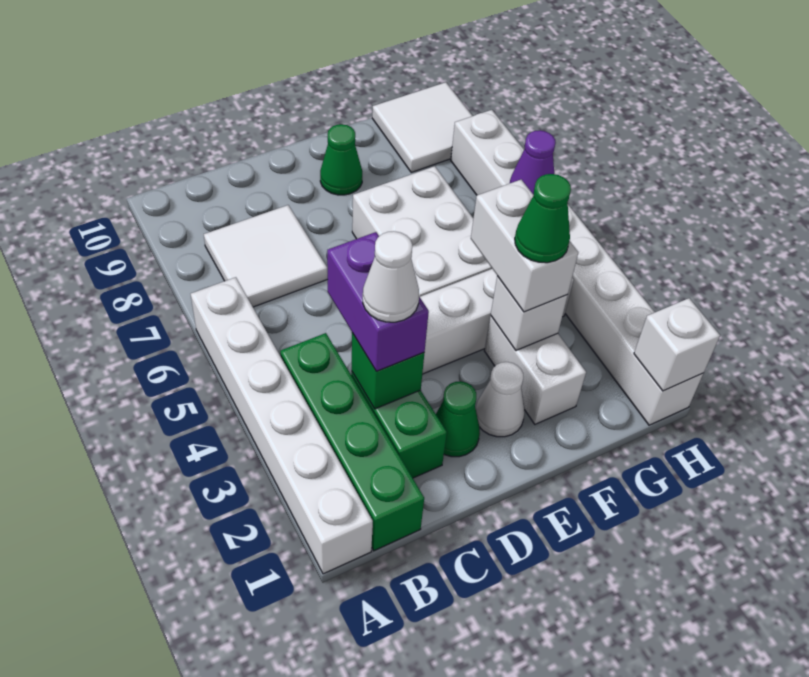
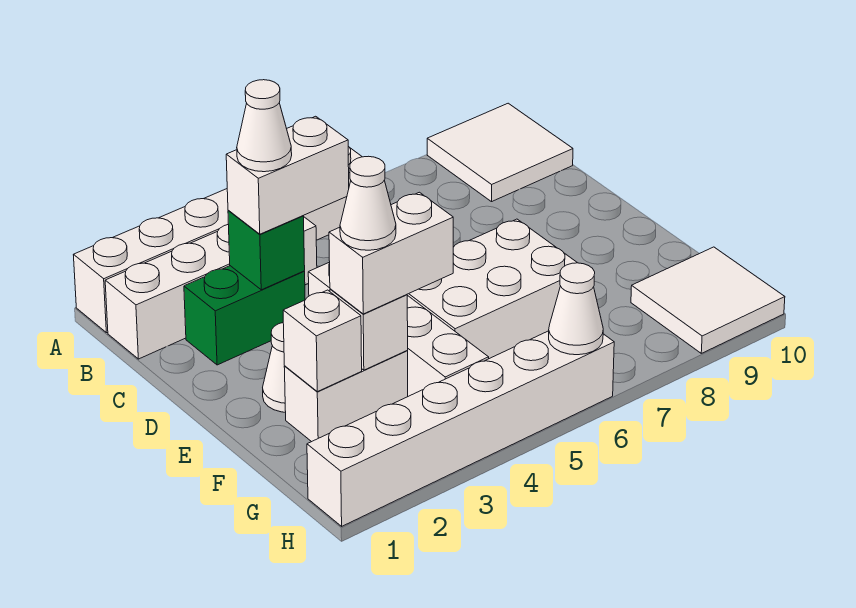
green 1x4 brick [280,333,424,551] -> white 1x4 brick [105,217,317,359]
white 2x2 tile [204,205,328,307] -> white 2x2 tile moved to [427,103,573,202]
purple 1x2 brick [327,232,429,371] -> white 1x2 brick [226,116,349,234]
green 1x1 cone [436,381,480,457] -> none
green 1x1 cone [320,124,362,195] -> none
green 1x1 cone [515,174,571,263] -> white 1x1 cone [340,156,396,250]
white 1x8 brick [451,110,704,425] -> white 1x6 brick [307,331,614,526]
white 1x1 brick [634,298,720,391] -> white 1x1 brick moved to [283,290,362,392]
purple 1x1 cone [510,130,555,195] -> white 1x1 cone [549,263,603,355]

